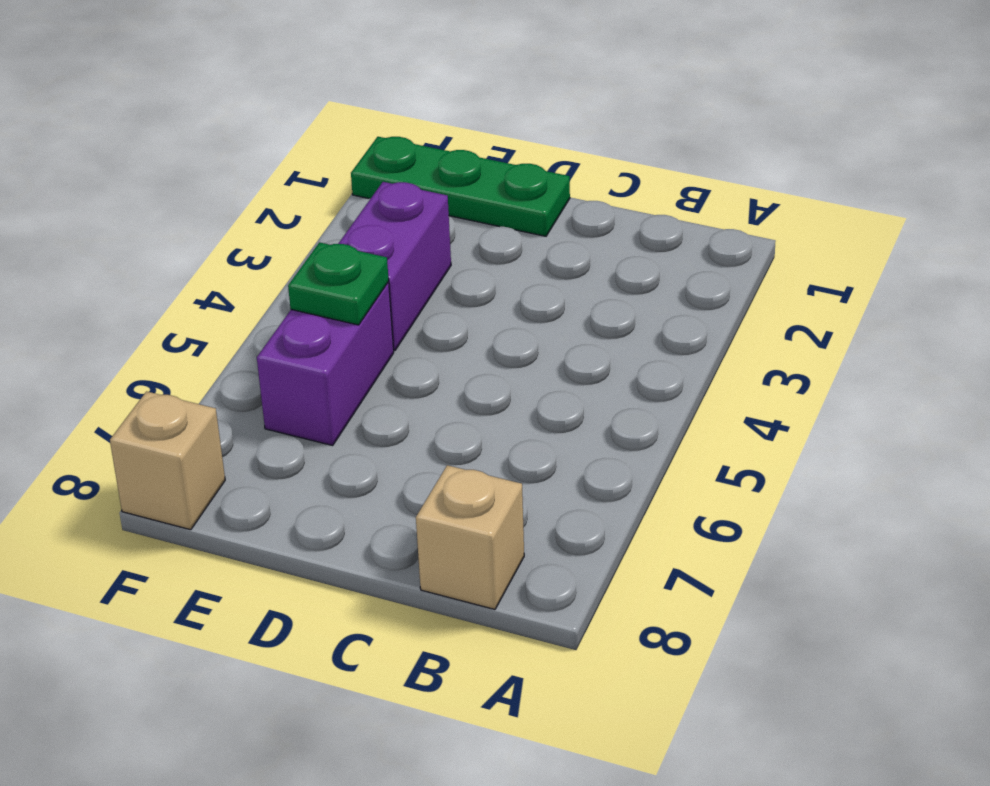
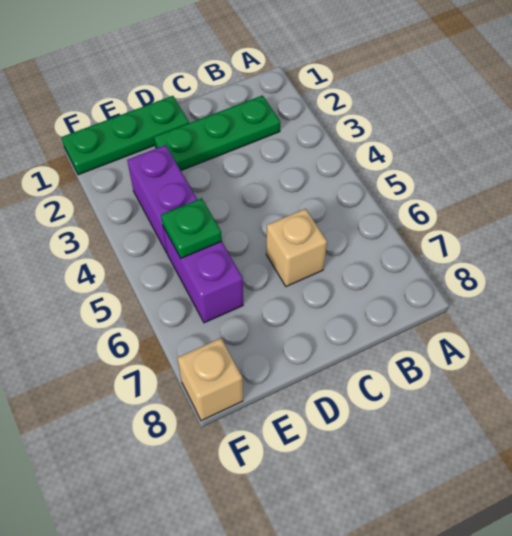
none -> green 1x3 plate [154,95,280,170]
tan 1x1 brick [416,465,524,609] -> tan 1x1 brick moved to [266,209,327,287]

